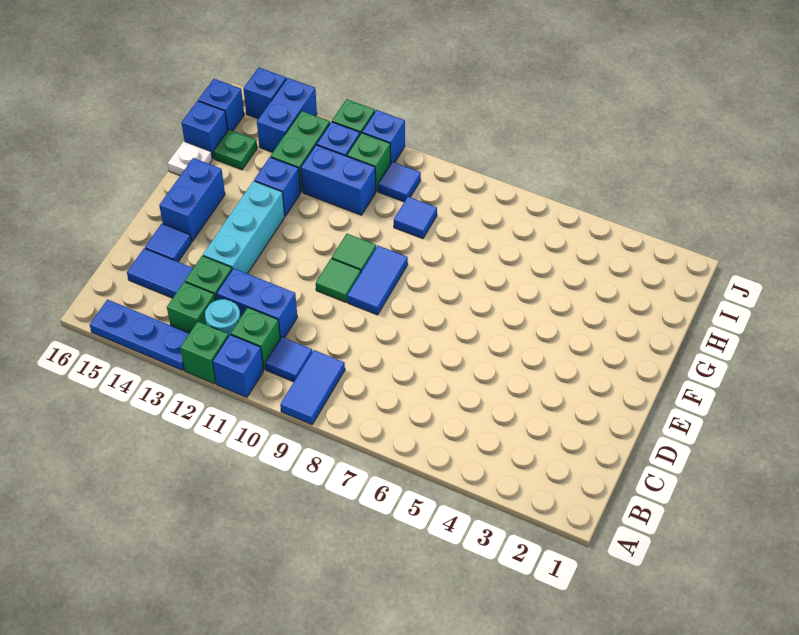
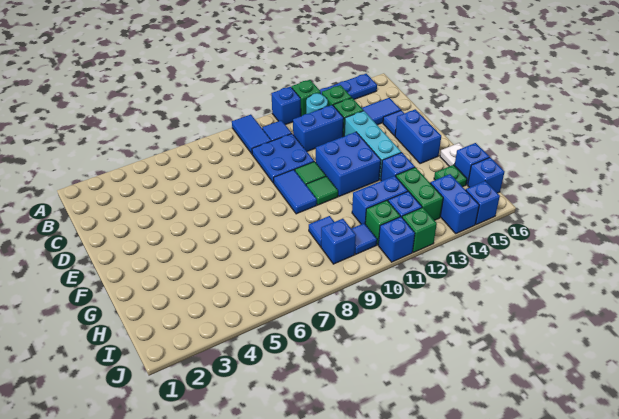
green 1x1 brick [231,308,280,369] -> none
none -> blue 2x2 plate [252,134,314,183]
none -> blue 2x2 brick [316,132,381,196]
none -> blue 1x1 brick [321,219,356,264]

